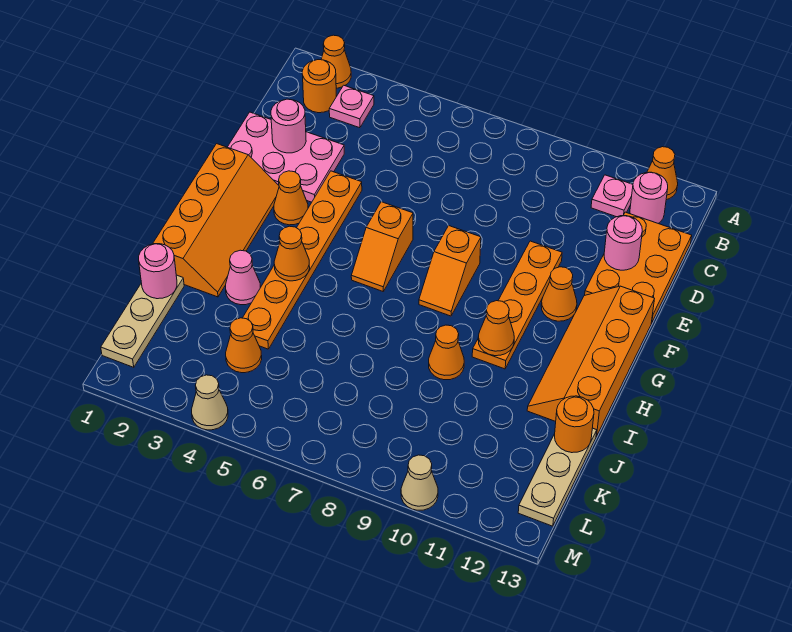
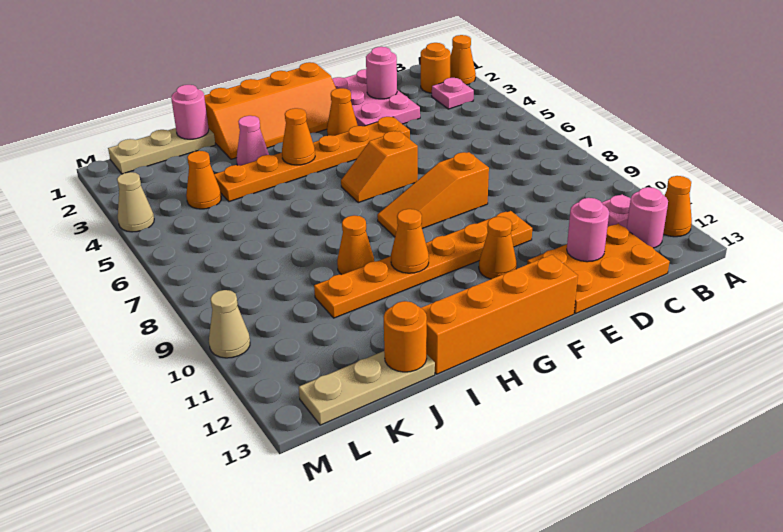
orange 1x4 plate [472,241,562,369] -> orange 1x6 plate [314,211,532,318]
orange 1x2 slope [419,226,481,316] -> orange 1x3 slope [377,152,489,237]

